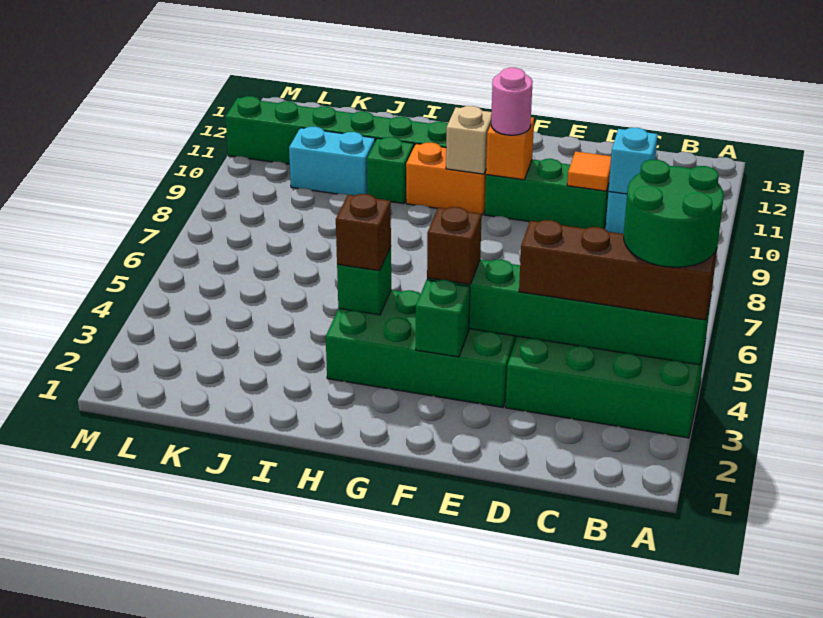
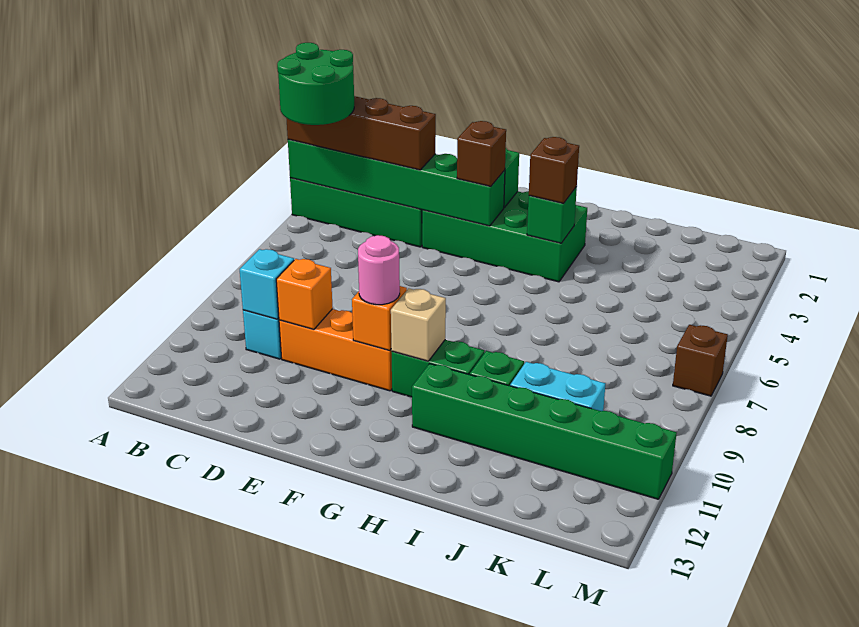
green 1x3 brick [485,159,609,229] -> orange 1x3 brick [279,309,392,391]
orange 1x1 tile [567,151,611,191] -> orange 1x1 brick [276,259,333,329]
orange 1x2 brick [406,143,486,215] -> green 1x2 brick [392,339,484,397]
none -> brown 1x1 brick [673,325,728,396]

